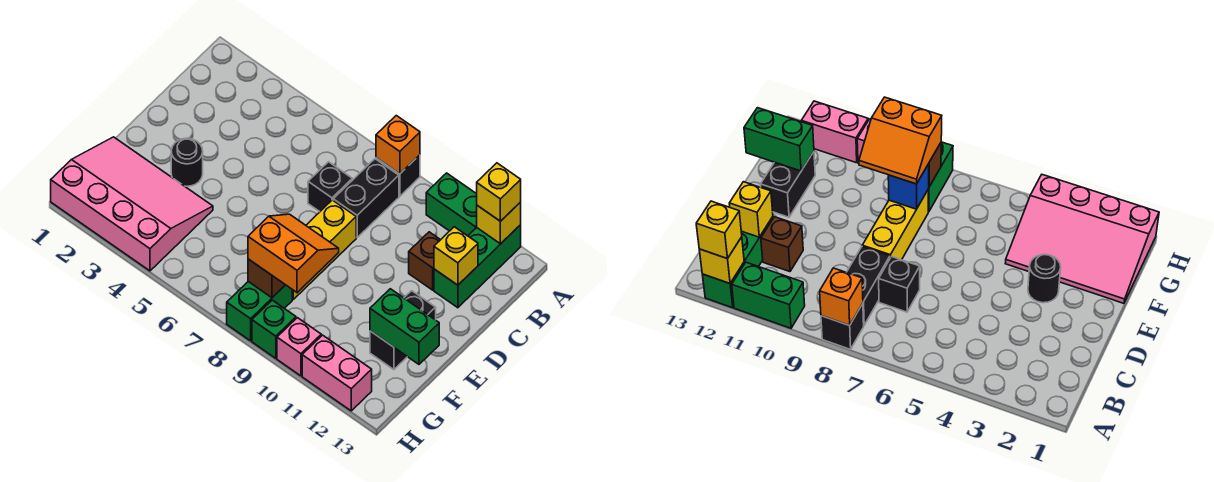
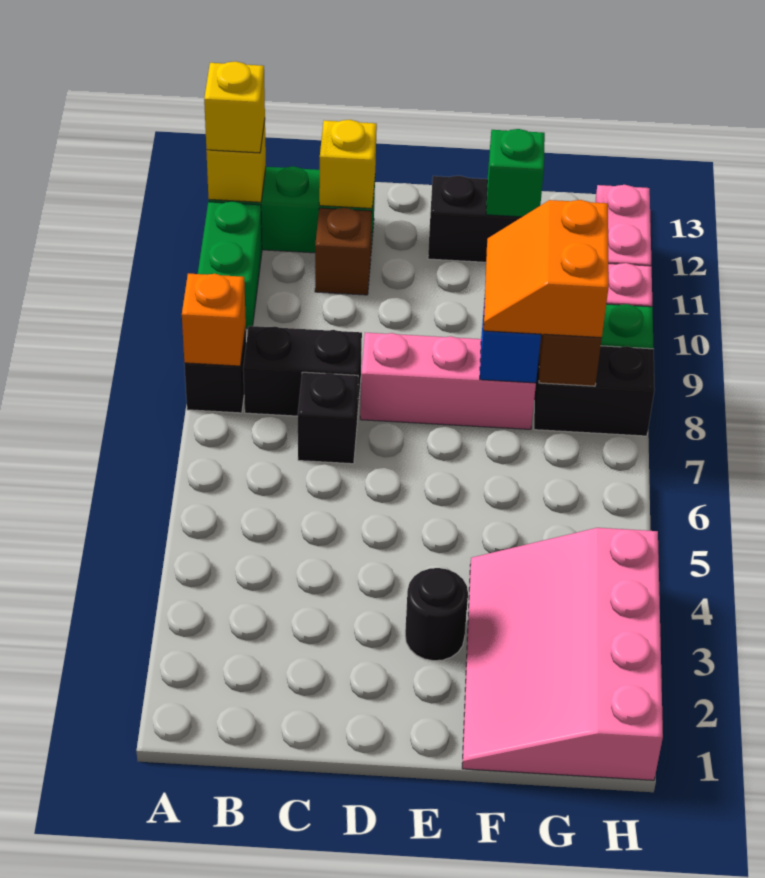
yellow 1x3 brick [292,200,356,299] -> pink 1x3 brick [360,333,536,429]
green 1x2 brick [370,289,439,364] -> green 1x1 brick [486,129,545,217]
green 1x2 brick [227,282,292,341] -> black 1x2 brick [534,346,655,436]

